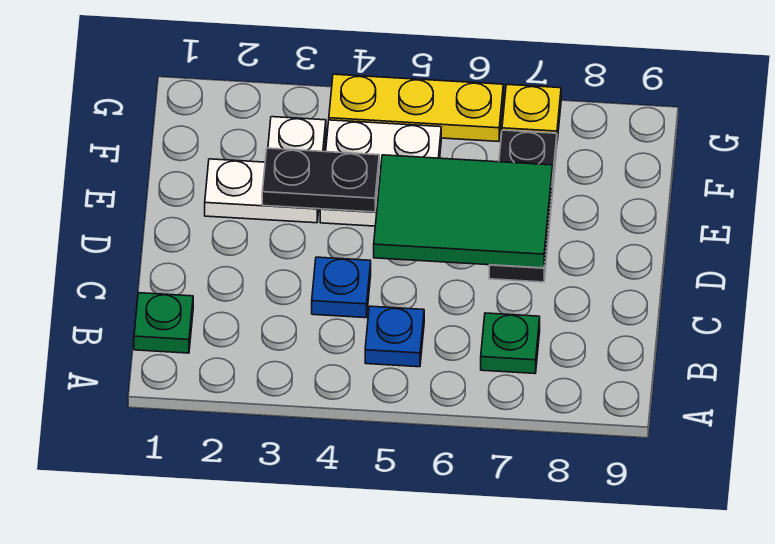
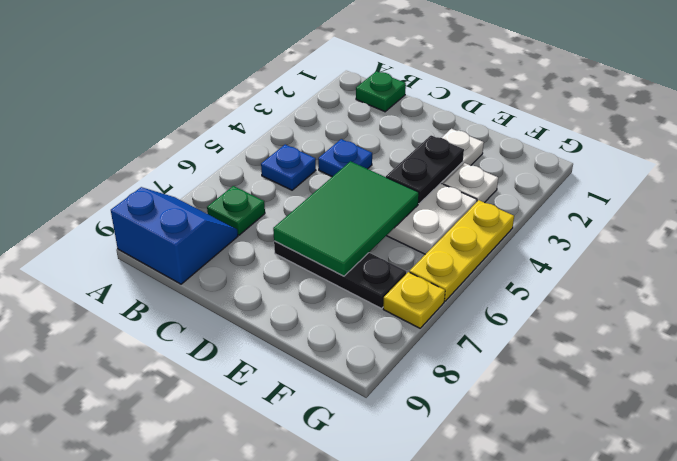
none -> blue 2x2 slope [111,187,238,284]

